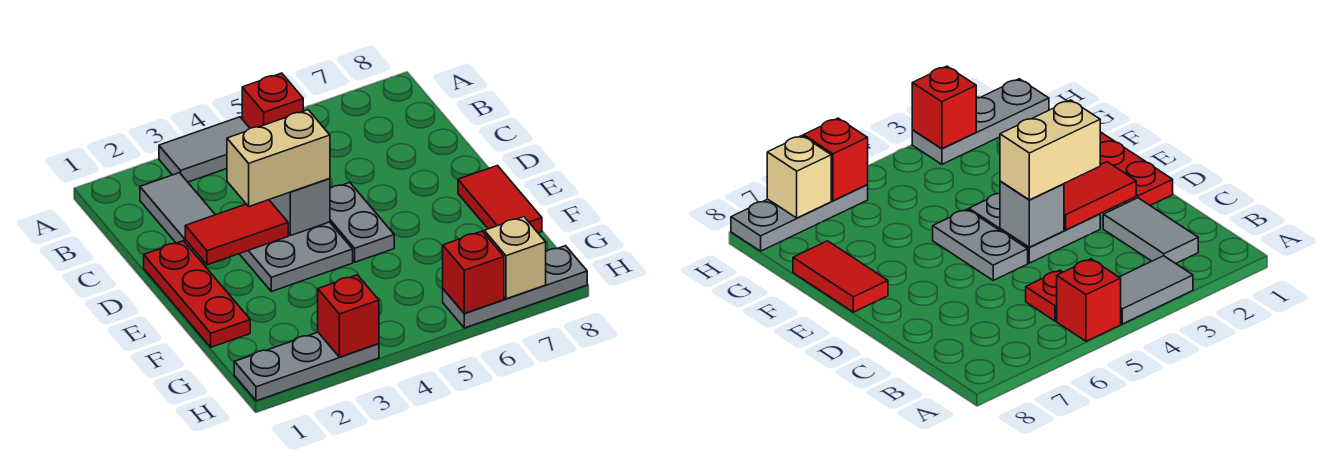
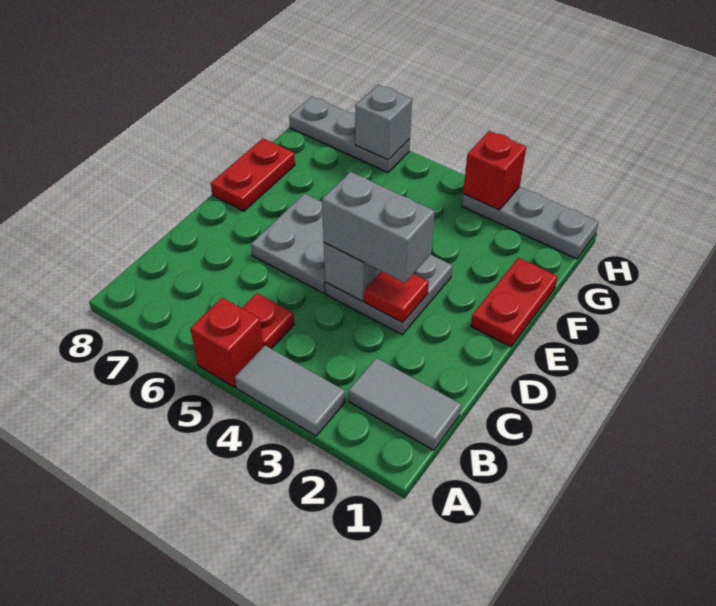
grey 1x2 tile [140,173,215,250] -> grey 1x2 tile turned to [348,358,461,450]
red 1x3 plate [144,241,250,347] -> red 1x2 plate [471,258,558,347]
red 1x2 tile [185,200,288,265] -> red 1x1 tile [364,271,429,323]
tan 1x2 brick [227,110,330,206] -> grey 1x2 brick [322,172,435,283]
grey 1x2 plate [330,183,394,262] -> grey 2x2 plate [251,194,326,293]
red 1x2 tile [458,166,542,233] -> red 1x2 plate [211,138,295,211]
red 1x1 brick [443,231,504,313] -> grey 1x1 brick [355,85,412,160]
tan 1x1 brick [484,217,546,299] -> none

